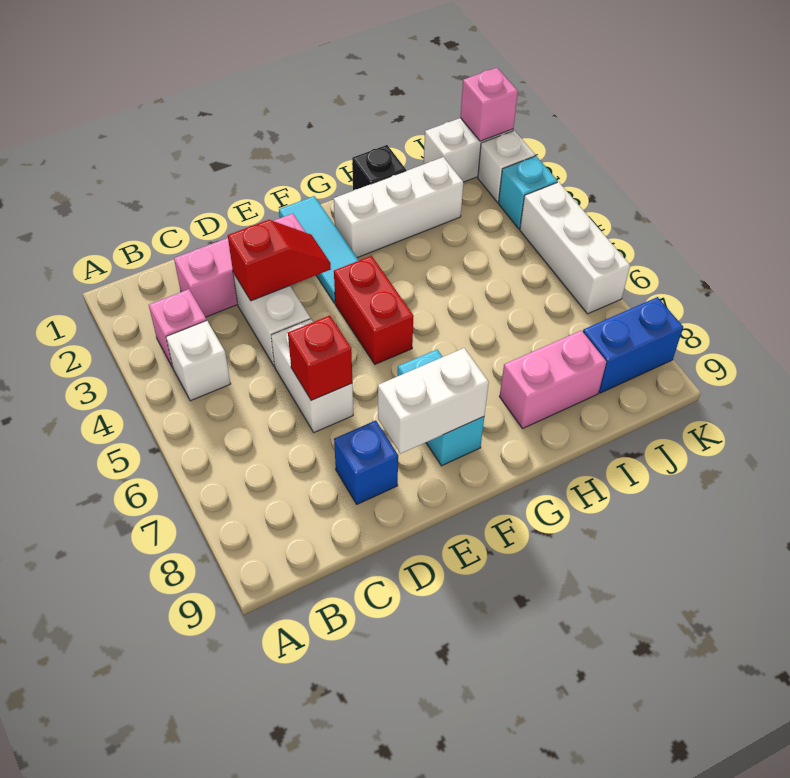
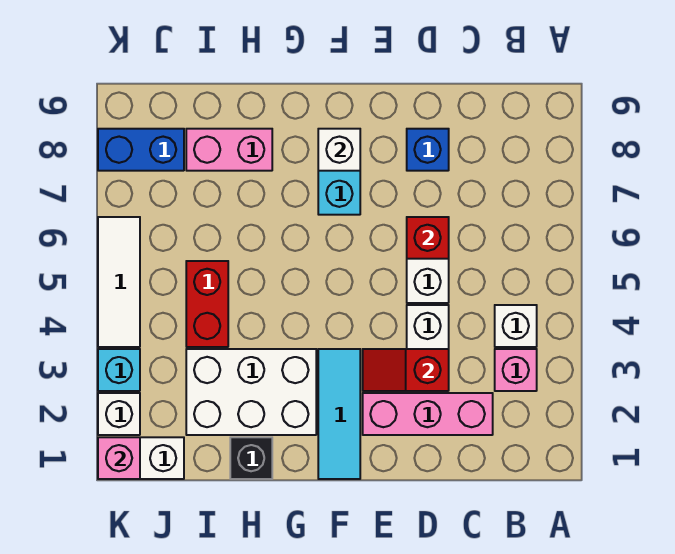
white 1x2 brick [378,348,489,454] -> white 1x1 brick [318,129,360,171]
red 1x2 brick [334,256,414,364] -> red 1x2 brick moved to [186,261,228,347]
white 1x3 brick [334,157,463,258] -> white 2x3 brick [186,349,316,435]
white 1x3 brick [520,182,630,314] -> white 1x3 tile [98,217,140,347]

